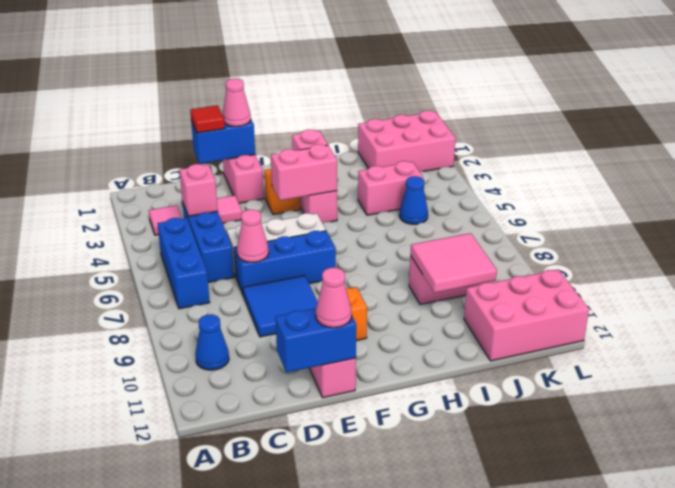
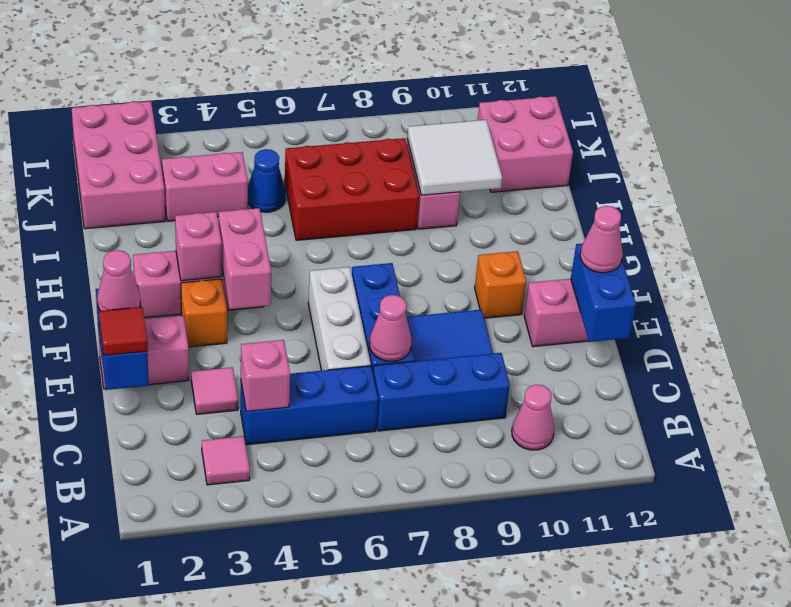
blue 1x3 brick [157,218,210,309] -> blue 1x3 brick moved to [373,353,510,431]
blue 1x1 cone [195,314,229,370] -> pink 1x1 cone [512,385,554,450]
pink 1x2 brick [358,161,423,215] -> pink 1x2 brick turned to [162,152,248,221]
none -> red 2x3 brick [285,138,419,240]
pink 2x2 tile [410,233,497,293] -> white 2x2 tile [407,120,502,195]
pink 2x3 brick [464,270,589,361] -> pink 2x2 brick [478,96,573,192]

